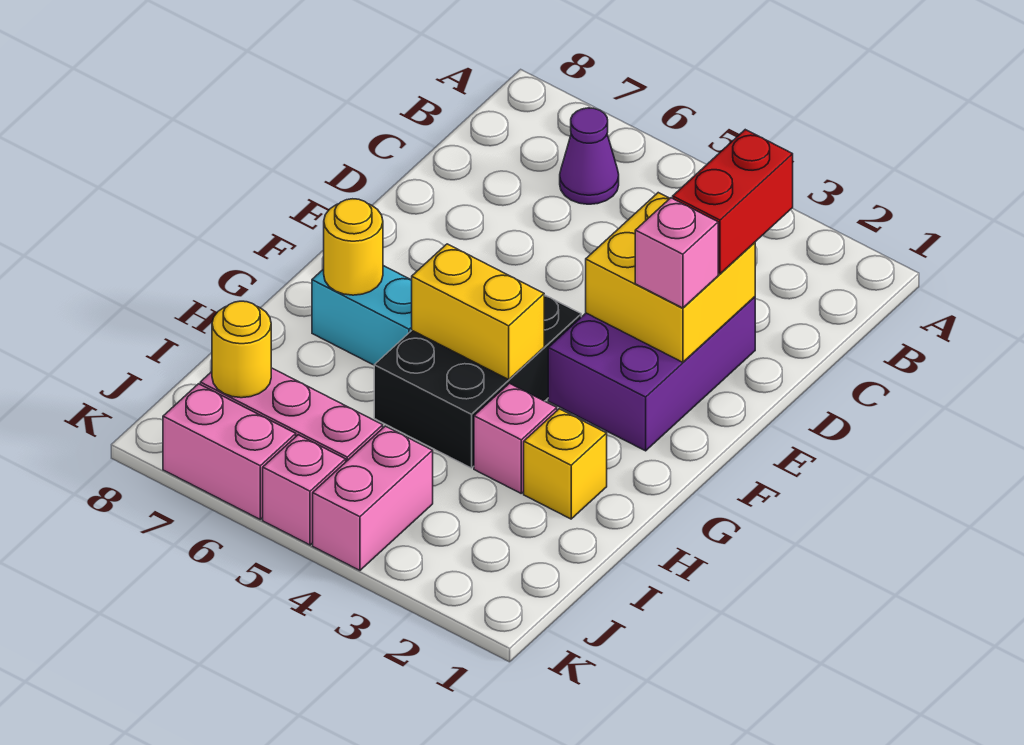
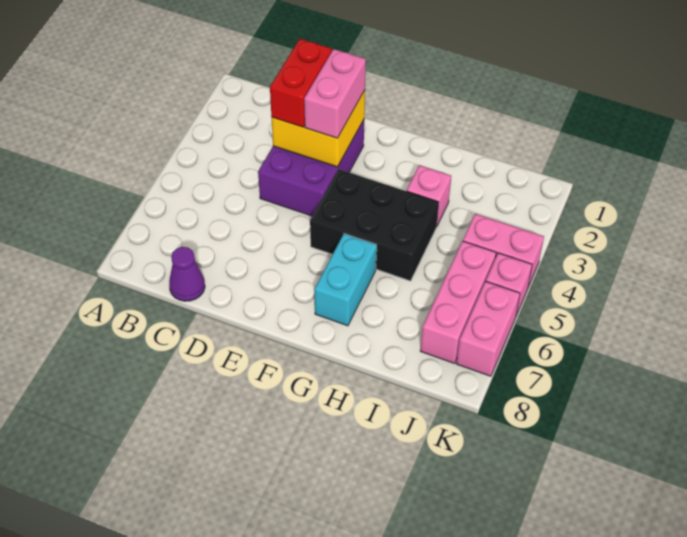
purple 1x1 cone [560,108,619,204] -> purple 1x1 cone moved to [169,247,205,301]
red 1x2 brick [673,130,793,274] -> red 1x2 brick turned to [270,39,332,127]
purple 2x3 brick [548,297,755,451] -> purple 2x3 brick turned to [258,120,364,216]
pink 1x1 brick [635,198,718,308] -> pink 1x2 brick [304,49,366,138]
yellow 1x2 brick [412,244,544,380] -> none
yellow 1x1 round brick [324,199,383,295] -> none
yellow 1x1 brick [524,409,607,519] -> none
yellow 1x1 round brick [212,301,271,398] -> none

